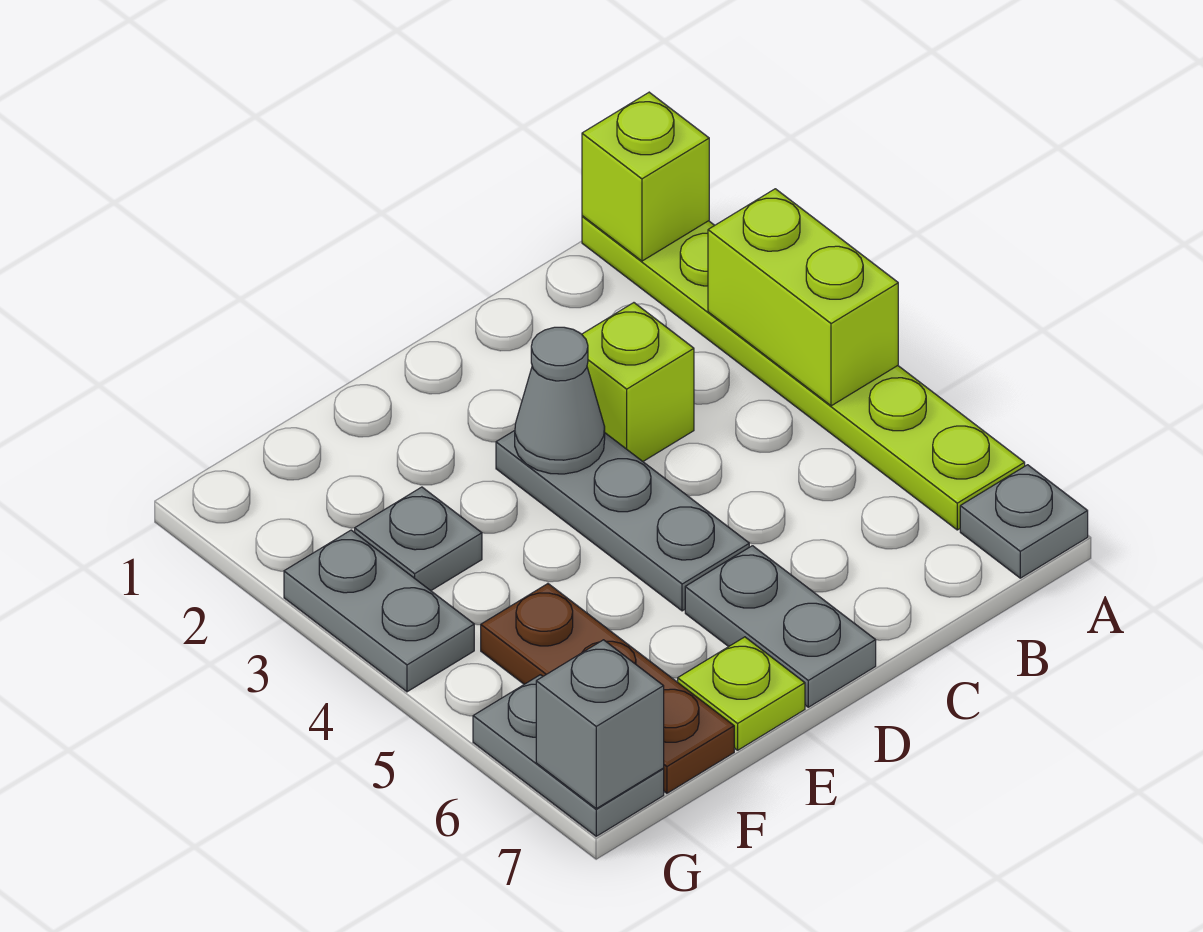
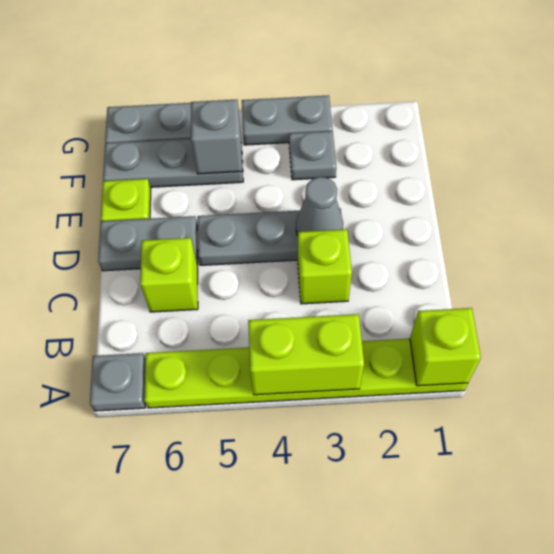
none -> lime 1x1 brick [140,238,198,312]
brown 1x3 plate [481,584,734,793] -> grey 1x3 plate [103,139,243,187]
grey 1x1 brick [536,640,664,809] -> grey 1x1 brick moved to [191,100,242,174]

